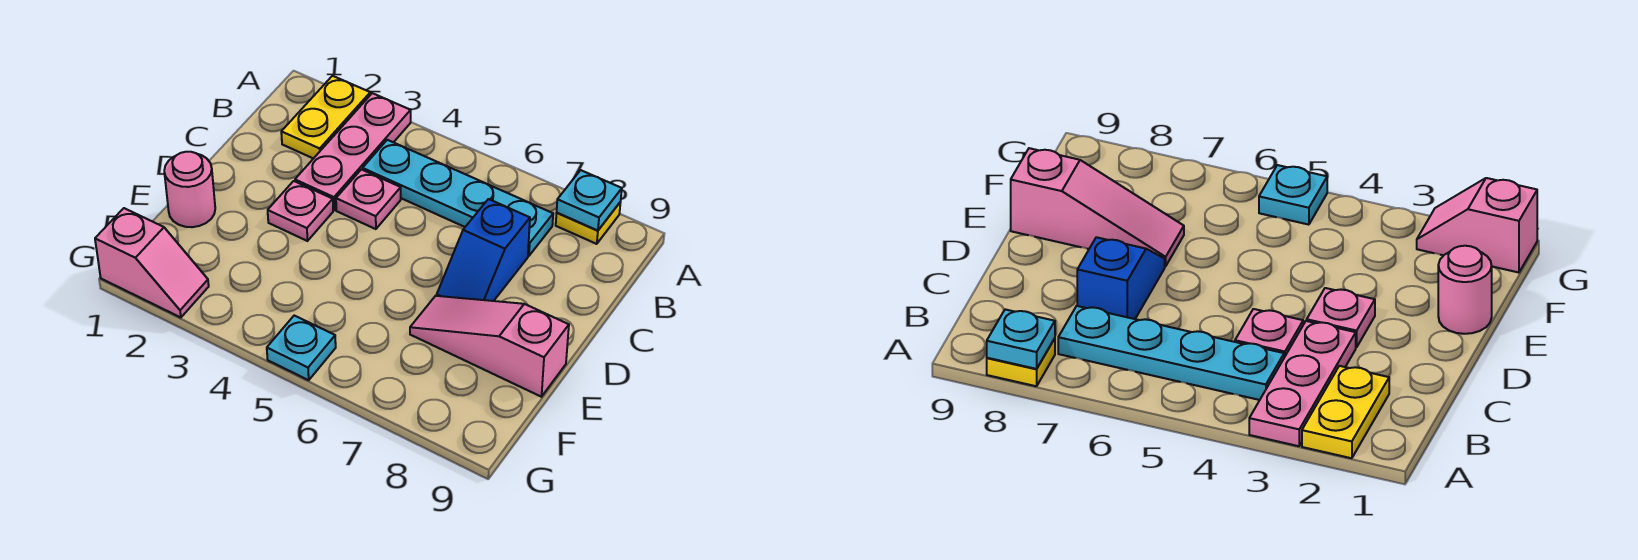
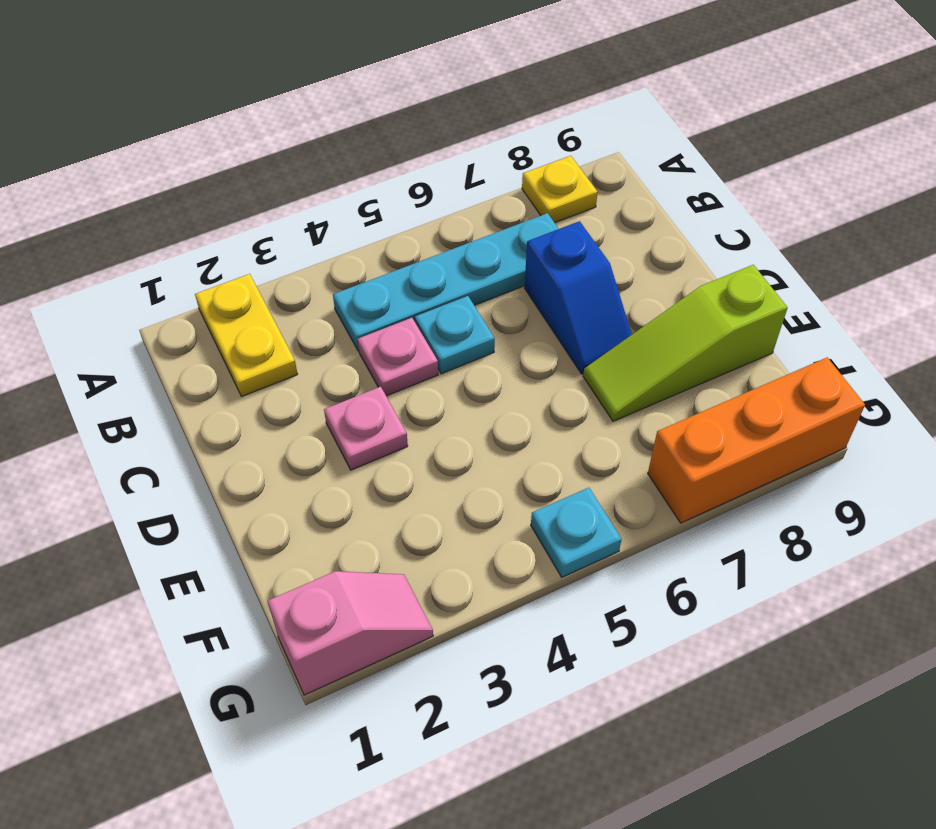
pink 1x3 plate [295,93,411,210] -> none
cyan 1x1 plate [557,170,622,231] -> cyan 1x1 plate moved to [415,296,495,374]
pink 1x1 round brick [164,152,215,227] -> none
pink 1x3 slope [410,296,569,397] -> lime 1x3 slope [583,265,787,421]
none -> orange 1x3 brick [648,357,865,523]

